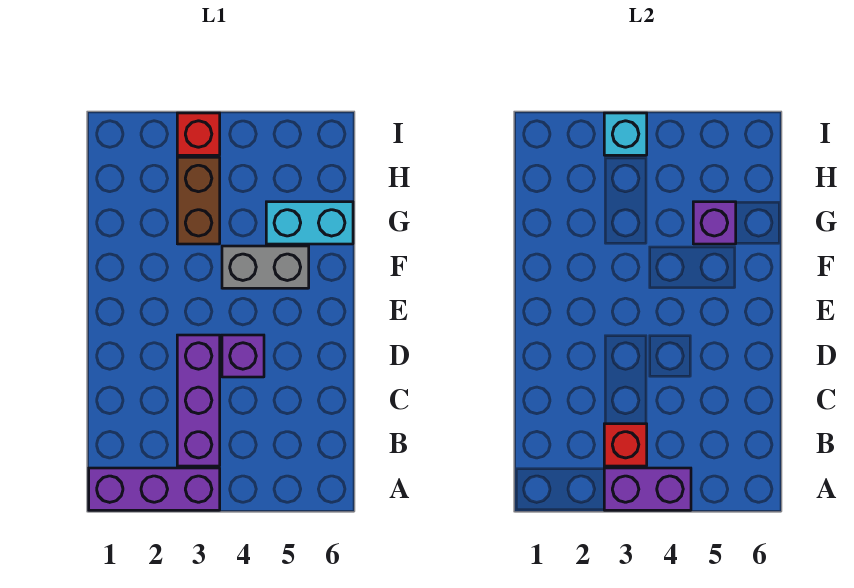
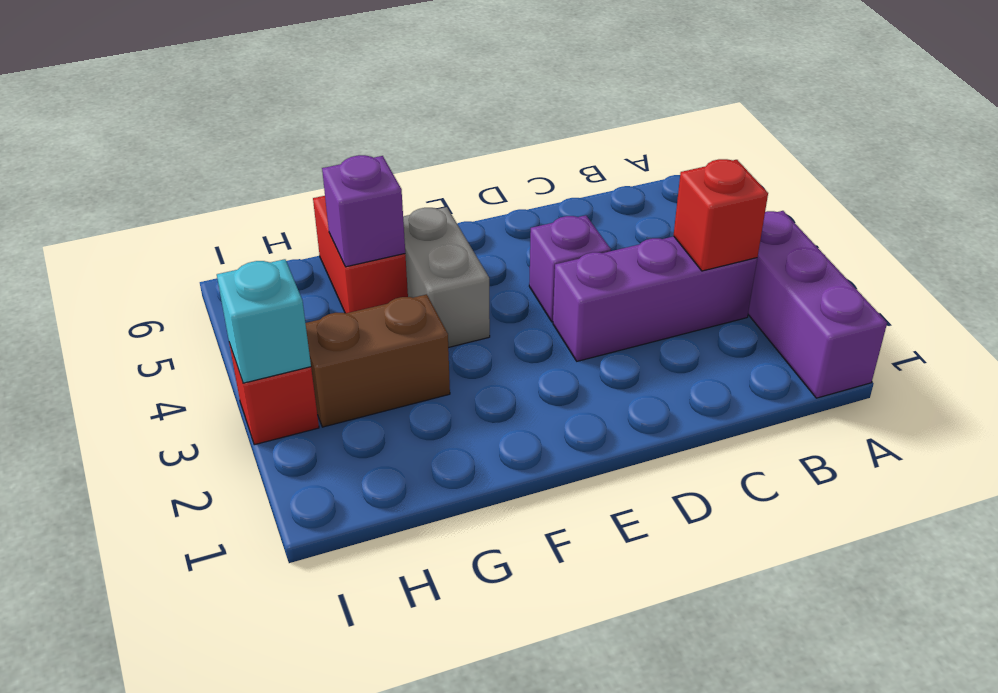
purple 1x2 brick [604,468,691,510] -> none
cyan 1x2 brick [266,202,353,244] -> red 1x2 brick [313,196,408,313]

